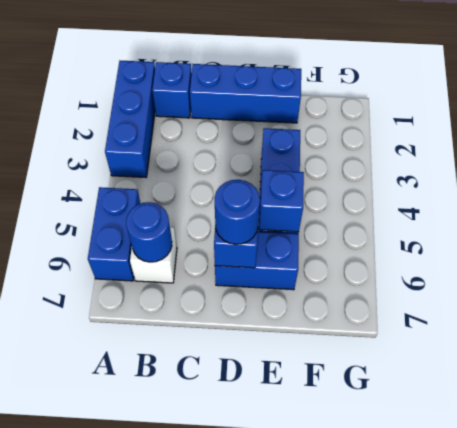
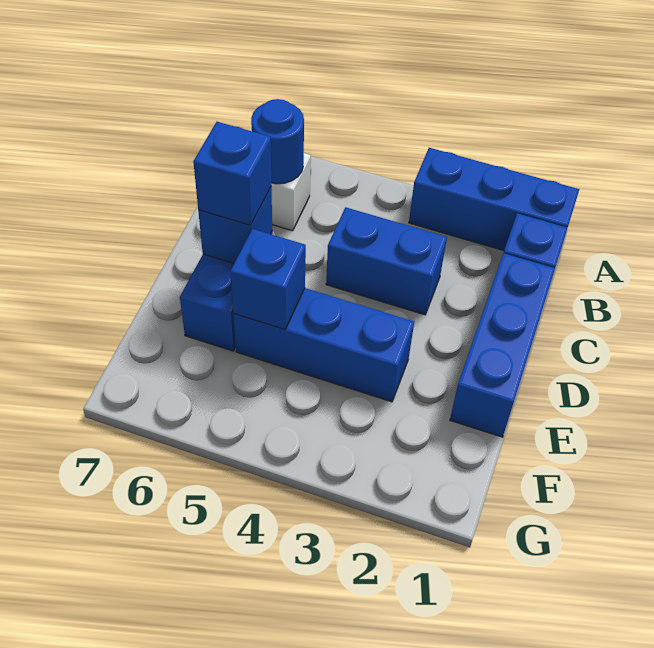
blue 1x2 brick [88,187,140,281] -> blue 1x2 brick moved to [326,207,447,315]
blue 1x1 round brick [214,180,260,244] -> blue 1x1 brick [193,122,271,225]

